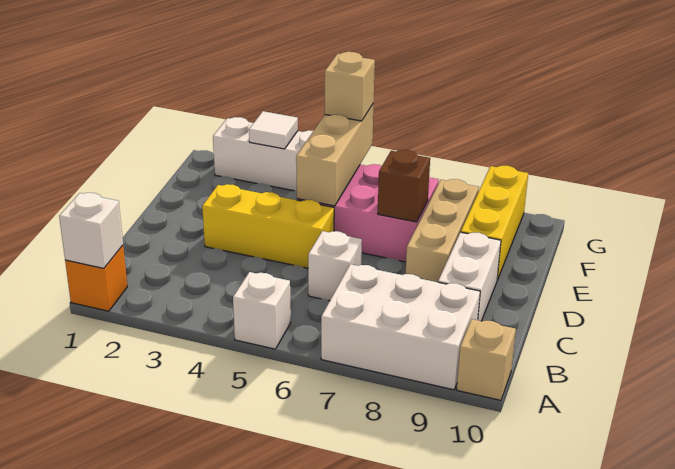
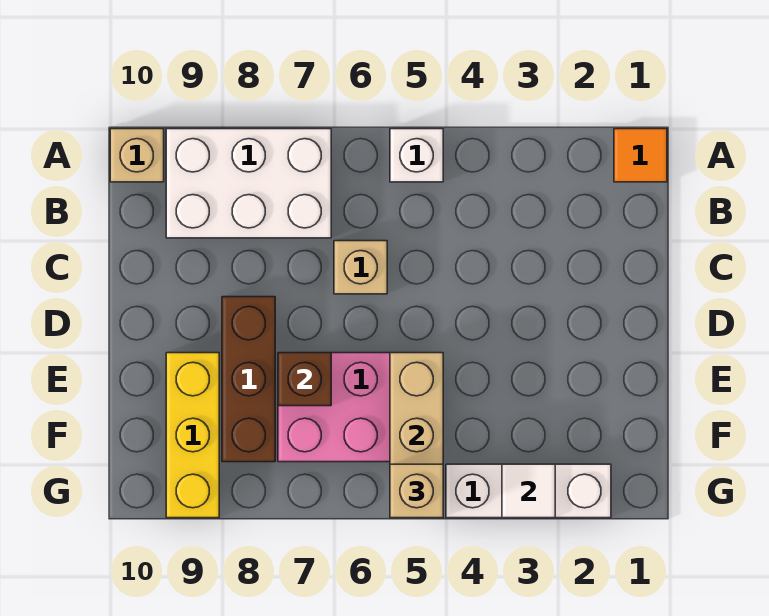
orange 1x1 brick [65,245,127,311] -> orange 1x1 tile [614,129,667,182]
white 1x1 brick [59,193,123,268] -> none
white 1x1 brick [308,231,362,301] -> tan 1x1 brick [334,241,387,294]
white 1x2 brick [438,232,501,321] -> none
yellow 1x3 brick [202,184,334,268] -> none
tan 1x3 brick [406,179,479,282] -> brown 1x3 brick [222,297,275,462]

